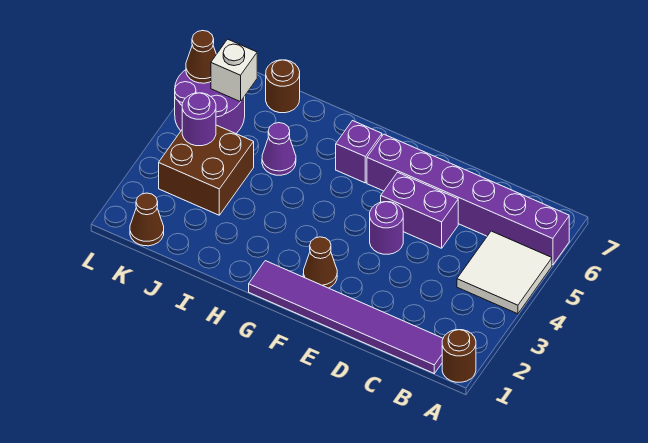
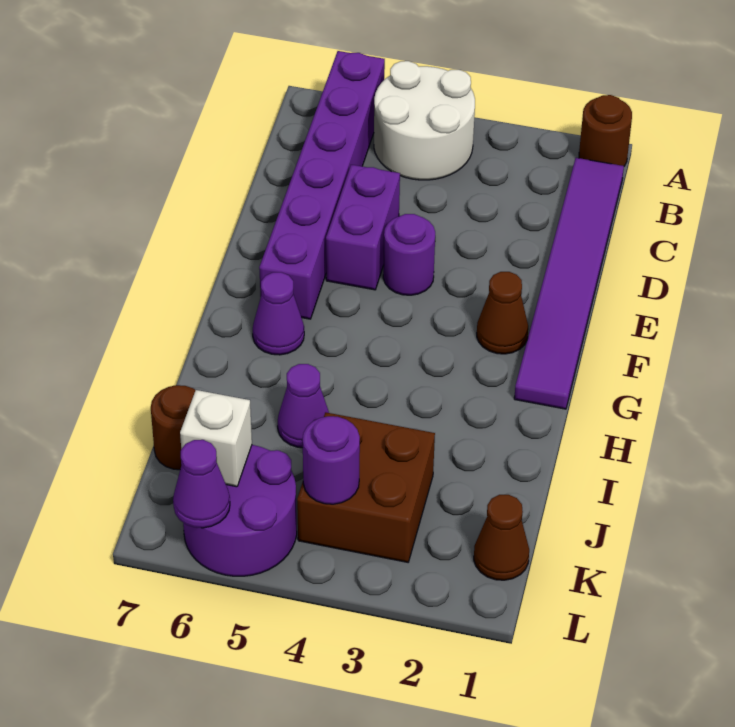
white 2x2 tile [457,231,552,314] -> white 2x2 round brick [374,61,475,180]
purple 1x1 brick [336,121,382,183] -> purple 1x1 cone [253,272,304,355]
brown 1x1 cone [186,31,216,83] -> purple 1x1 cone [173,440,230,528]

